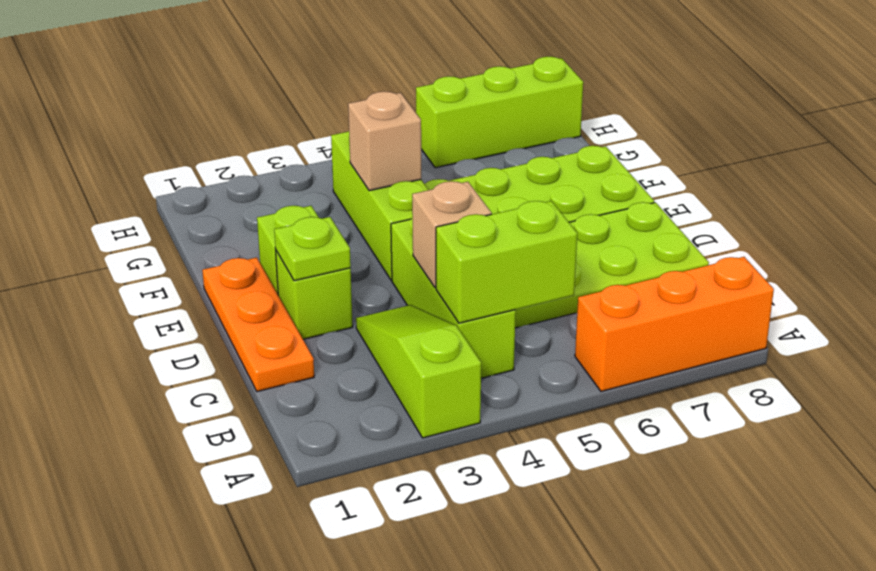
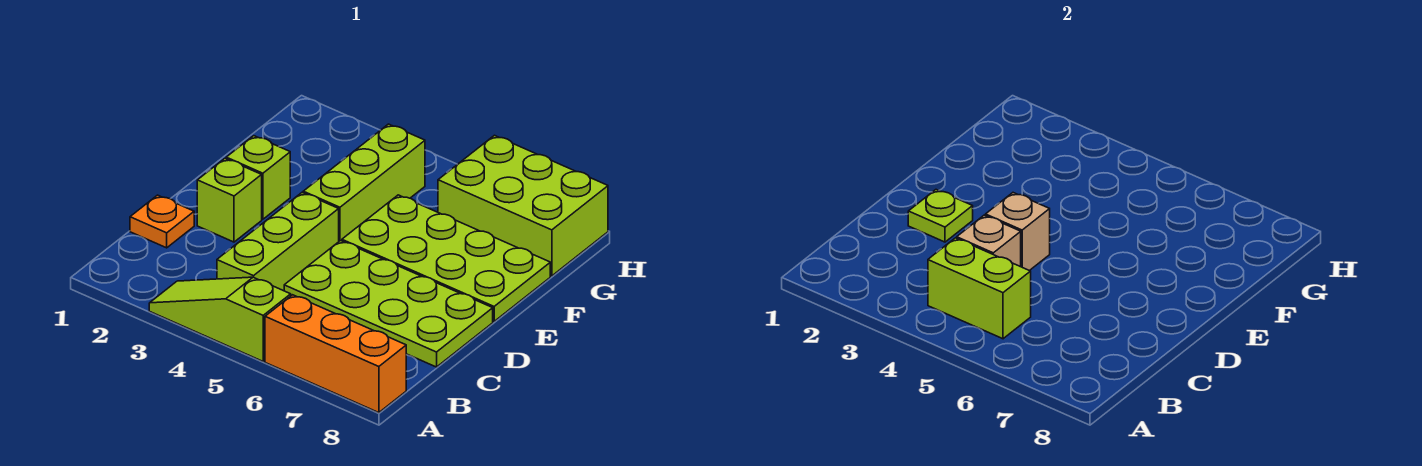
lime 1x3 slope [356,305,481,438] -> lime 1x3 slope turned to [149,277,291,361]
orange 1x3 plate [202,257,314,392] -> orange 1x1 plate [130,195,194,248]
tan 1x1 brick [348,91,421,191] -> tan 1x1 brick moved to [986,193,1050,271]
lime 1x3 brick [416,57,583,168] -> lime 2x3 brick [438,135,608,276]

